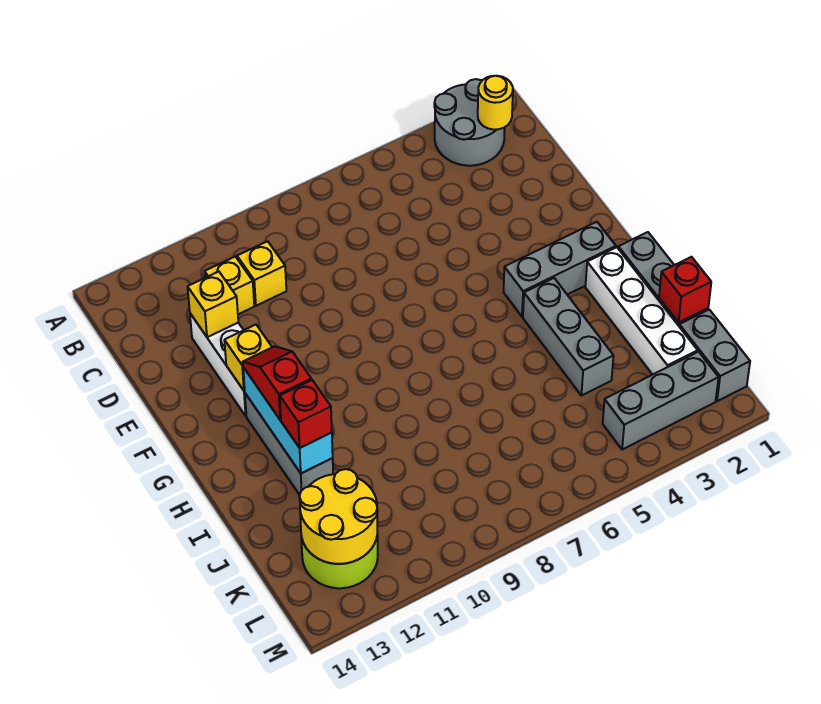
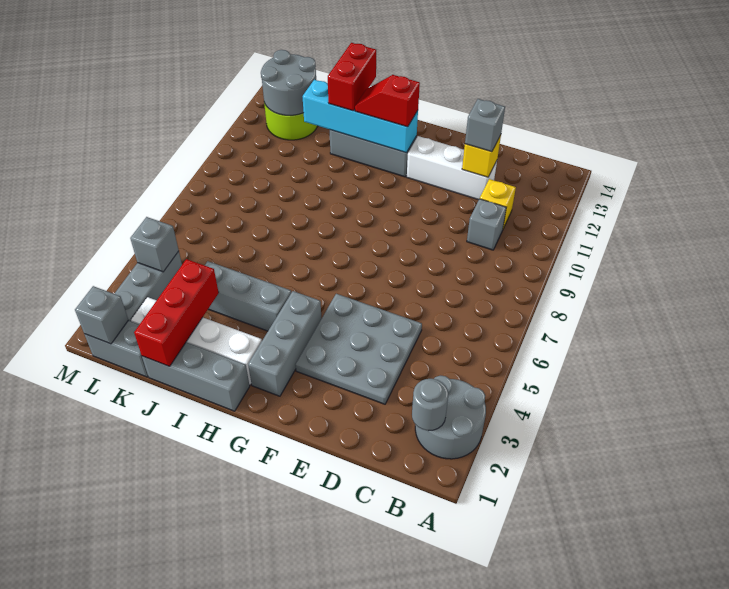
yellow 1x1 round brick [478,76,513,130] -> grey 1x1 round brick [412,379,449,431]
yellow 1x1 brick [237,241,286,306] -> grey 1x1 brick [467,199,506,250]
none -> grey 3x3 plate [295,294,422,404]
none -> grey 1x1 brick [465,99,505,152]
yellow 1x1 brick [224,325,272,391] -> none
cyan 1x3 brick [243,367,333,473] -> cyan 1x4 brick [303,80,418,153]
red 1x2 slope [243,346,311,420] -> red 1x2 slope turned to [355,75,420,127]
red 1x1 brick [280,380,332,448] -> red 1x2 brick [328,43,376,111]
red 1x1 brick [659,257,711,323] -> red 1x3 brick [134,259,219,366]
yellow 2x2 round brick [299,469,378,564] -> grey 2x2 round brick [261,50,316,115]
none -> grey 1x1 brick [75,286,128,344]
none -> grey 1x1 brick [130,217,179,272]

